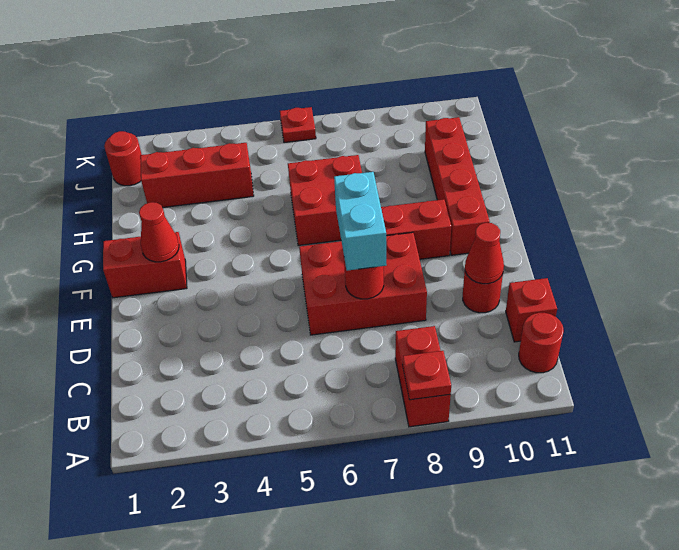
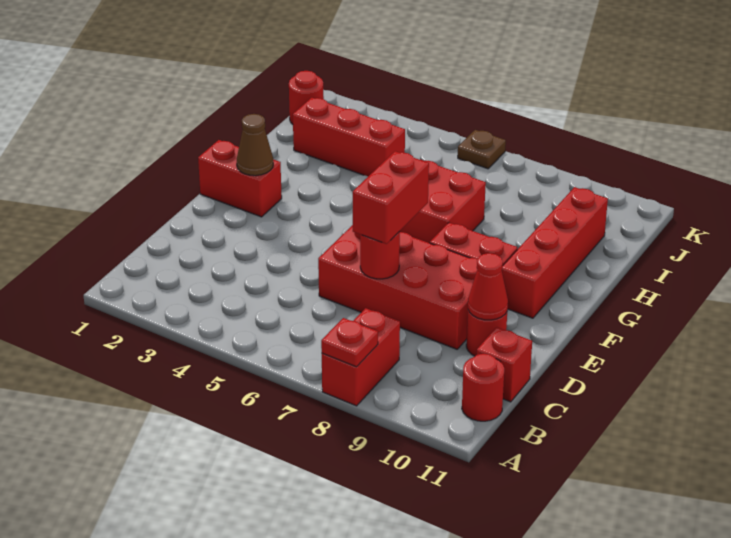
red 2x3 brick [299,232,427,335] -> red 2x4 brick [318,225,478,349]
cyan 1x2 brick [334,172,387,271] -> red 1x2 brick [353,151,429,244]
red 1x1 cone [139,202,179,262] -> brown 1x1 cone [237,114,273,176]
red 1x1 plate [280,107,316,143] -> brown 1x1 plate [458,130,506,169]

